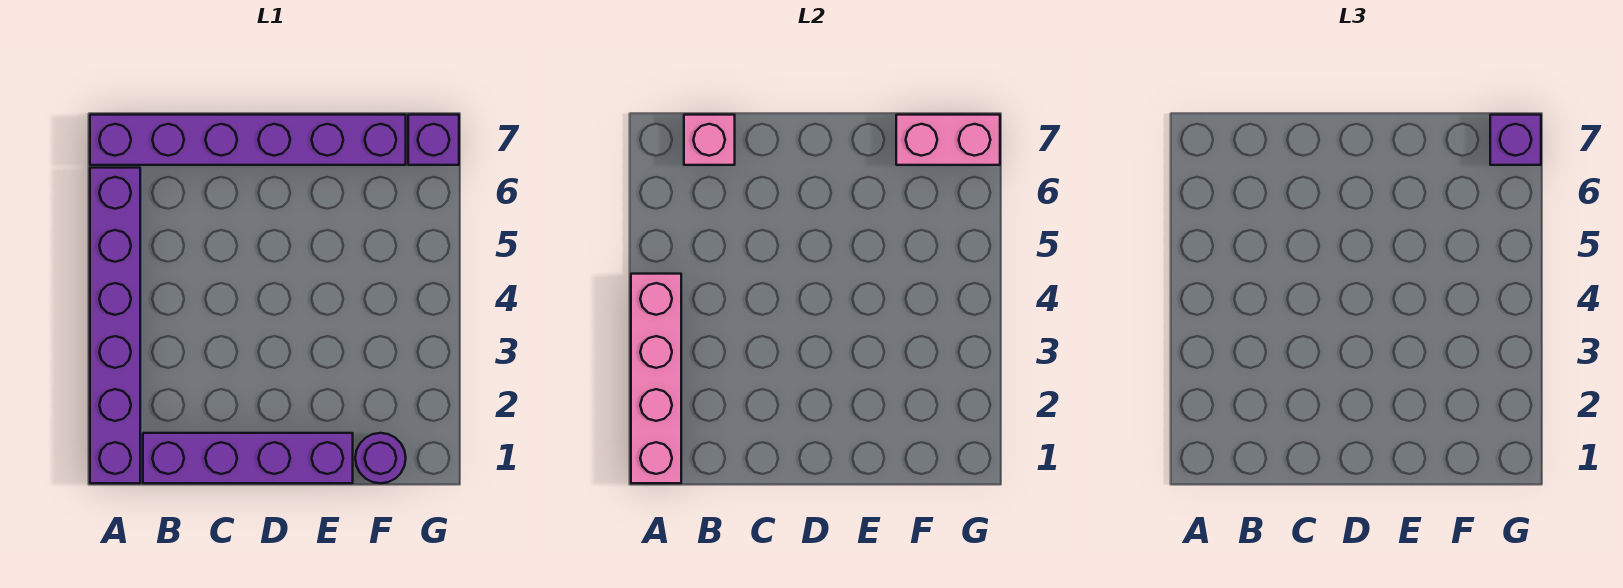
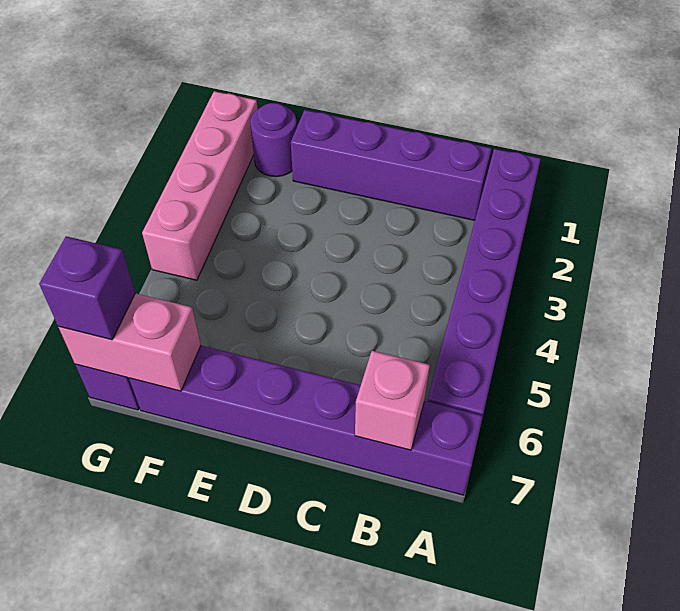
pink 1x4 brick [631,274,681,483] -> pink 1x4 brick moved to [142,91,257,280]

